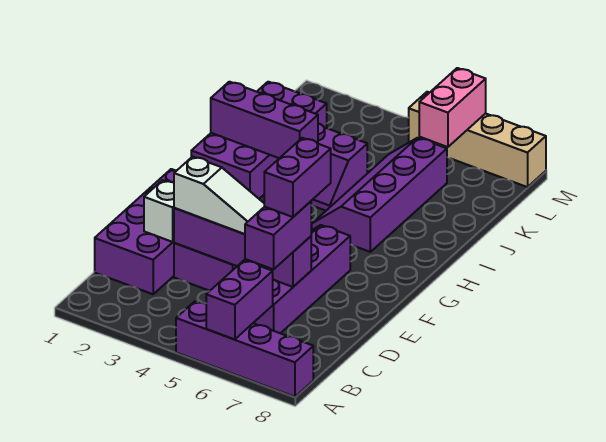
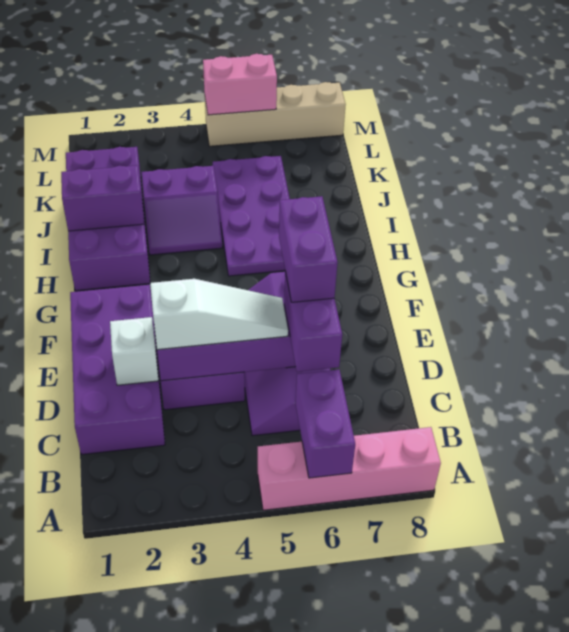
purple 1x4 brick [176,301,313,397] -> pink 1x4 brick [258,427,441,510]
purple 2x4 slope [312,138,447,252] -> purple 2x4 plate [213,156,290,276]
purple 1x3 brick [211,82,318,158] -> purple 1x2 brick [61,165,144,231]
pink 1x2 brick [419,68,486,147] -> pink 1x2 brick turned to [203,54,277,115]

